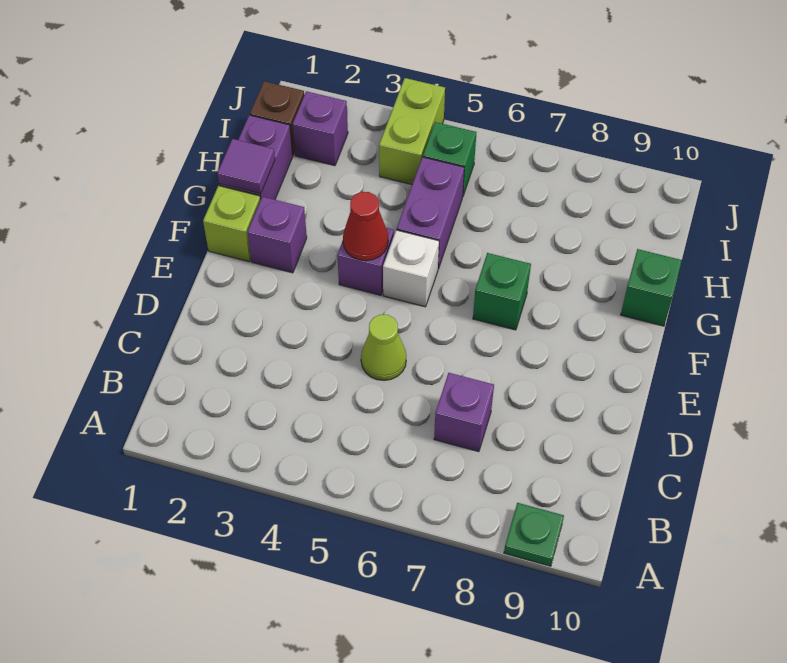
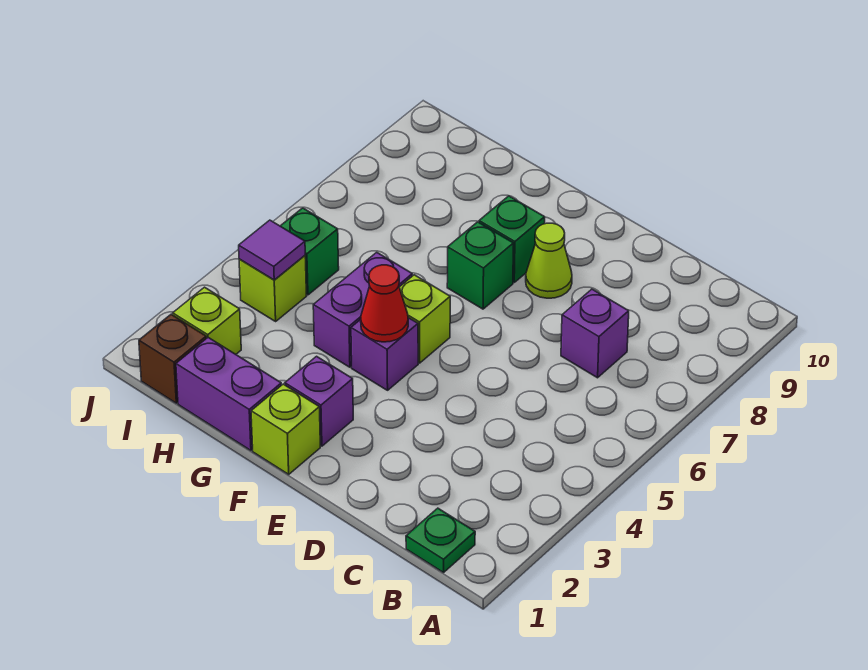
green 1x1 plate [504,503,564,566] -> green 1x1 plate moved to [406,508,475,573]
lime 1x1 cone [361,315,406,380] -> lime 1x1 cone moved to [526,223,572,298]
white 1x1 brick [383,230,439,307] -> lime 1x1 brick [399,275,450,363]
purple 1x1 tile [217,139,275,194] -> purple 1x1 tile moved to [239,220,305,280]
purple 1x2 brick [397,157,464,269] -> purple 1x2 brick turned to [313,252,412,367]
green 1x1 brick [621,249,682,326] -> green 1x1 brick moved to [479,196,545,282]
purple 1x1 brick [293,91,348,166] -> lime 1x1 brick [173,287,241,354]
lime 1x2 brick [379,78,445,184] -> lime 1x1 brick [239,256,306,321]

